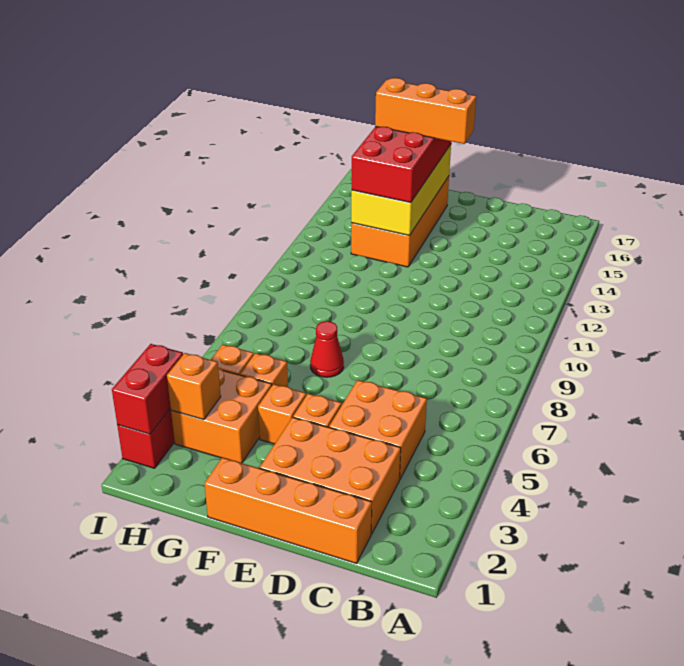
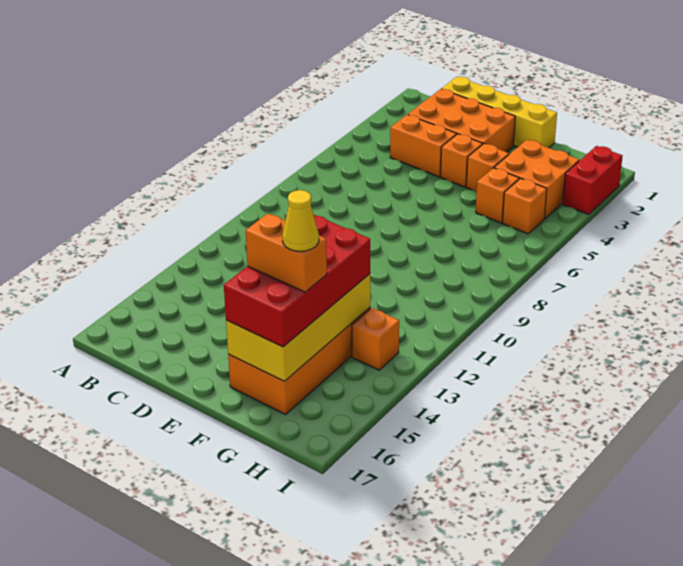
orange 1x4 brick [204,457,372,563] -> yellow 1x4 brick [442,77,557,148]
orange 2x2 brick [329,380,427,480] -> orange 1x2 brick [390,115,457,177]
orange 1x3 brick [375,78,476,144] -> orange 1x2 brick [246,214,327,292]
red 1x1 cone [310,321,344,377] -> none
none -> yellow 1x1 cone [282,190,319,251]
orange 1x1 brick [167,353,221,420] -> orange 1x1 brick moved to [352,308,399,370]
red 1x2 brick [112,344,183,434] -> none

